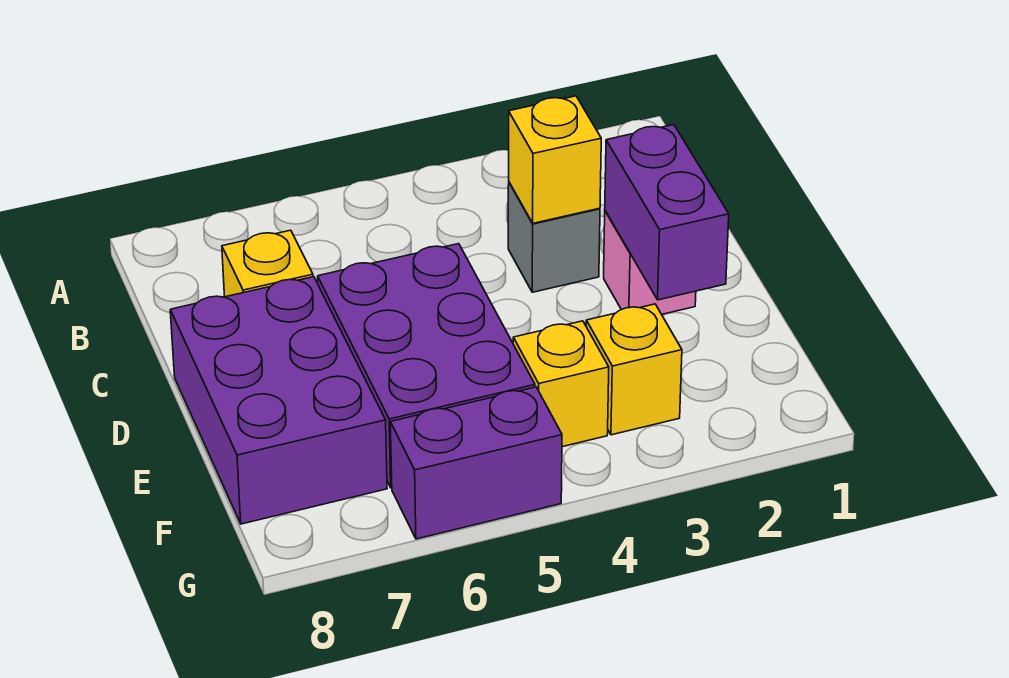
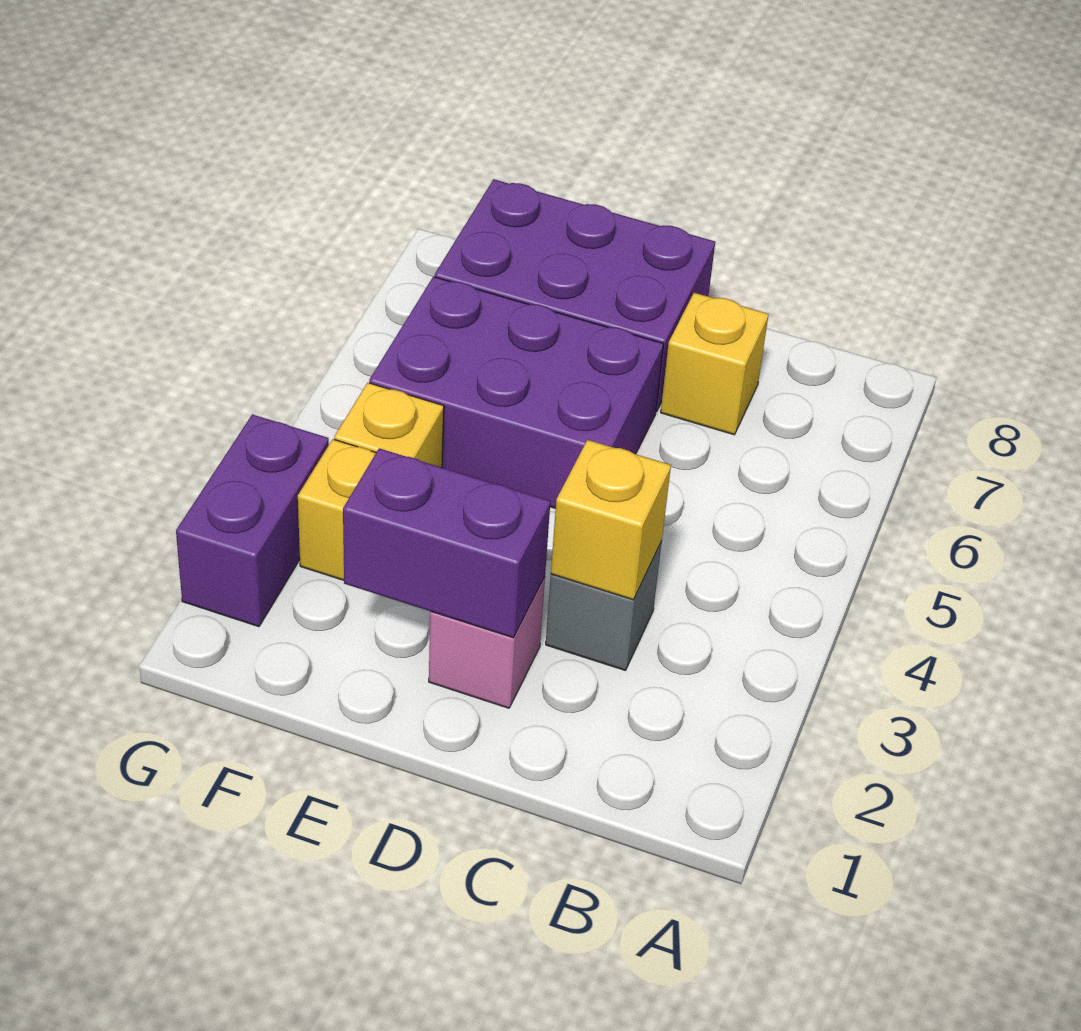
purple 1x2 brick [390,387,562,539] -> purple 1x2 brick moved to [176,414,329,627]

